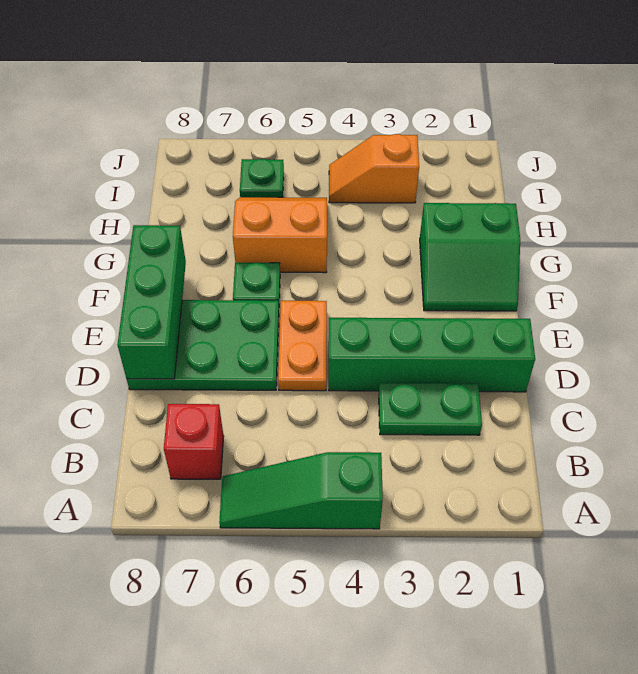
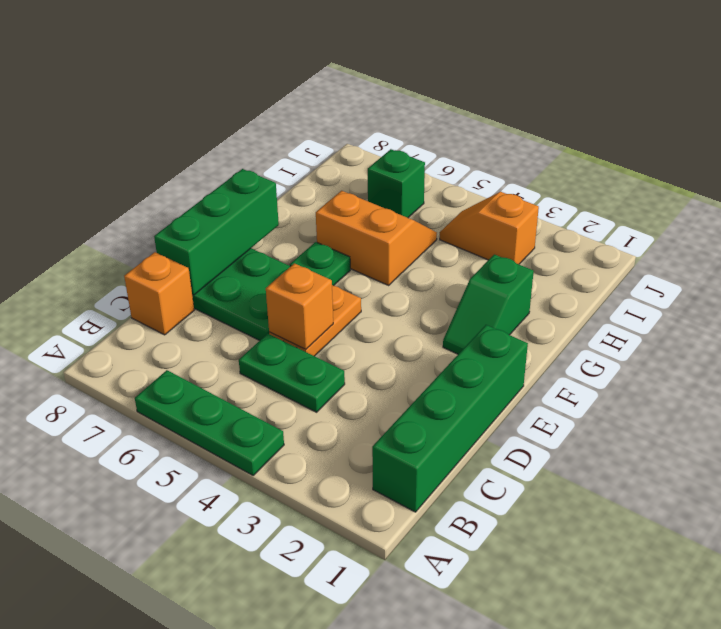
green 1x3 slope [219,452,383,529] -> green 1x3 plate [135,370,284,476]
red 1x1 brick [164,404,224,479] -> none
green 1x2 plate [379,383,482,435] -> green 1x2 plate moved to [239,334,345,412]
none -> orange 1x1 brick [124,252,194,335]
green 1x4 brick [329,318,535,392] -> green 1x4 brick turned to [372,325,528,512]
none -> orange 1x1 brick [266,263,333,349]
green 2x2 slope [420,203,520,311] -> green 1x2 slope [443,254,534,354]
green 1x1 plate [240,159,284,197] -> green 1x1 brick [368,149,425,218]

